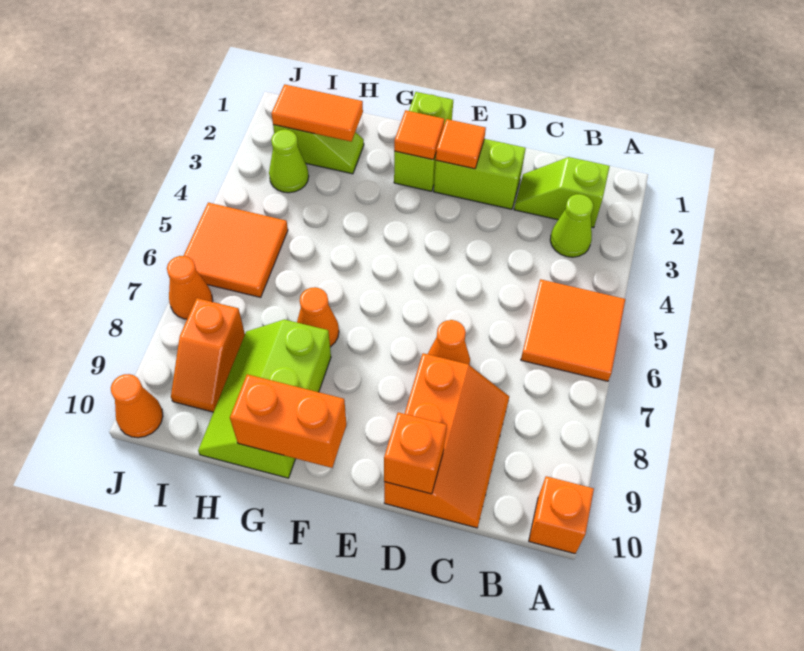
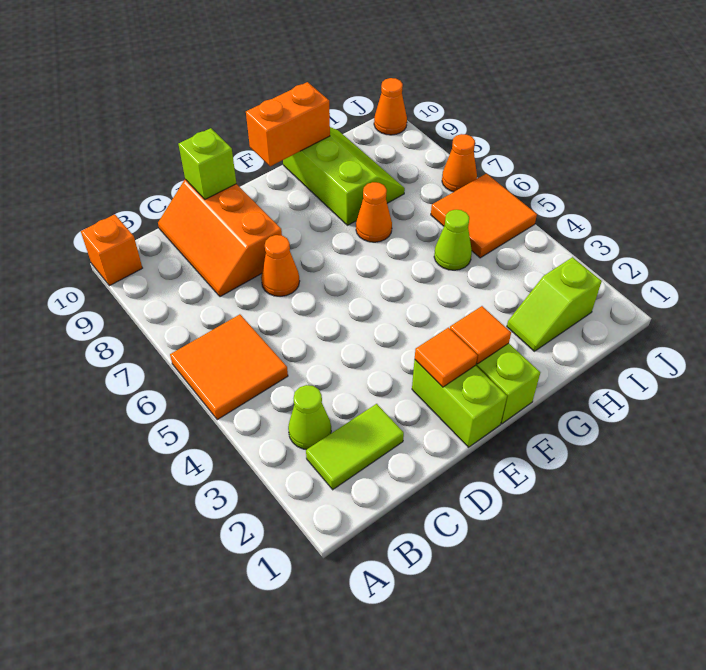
lime 1x2 slope [514,157,610,228] -> lime 1x2 tile [306,404,404,490]
lime 1x2 brick [434,139,526,209] -> lime 1x2 brick turned to [412,360,507,447]
orange 1x1 brick [384,412,447,494] -> lime 1x1 brick [179,128,236,199]
orange 1x2 tile [271,84,363,141] -> none
lime 1x1 cone [269,130,309,193] -> lime 1x1 cone moved to [434,210,472,270]
orange 1x2 slope [171,298,245,412] -> none

